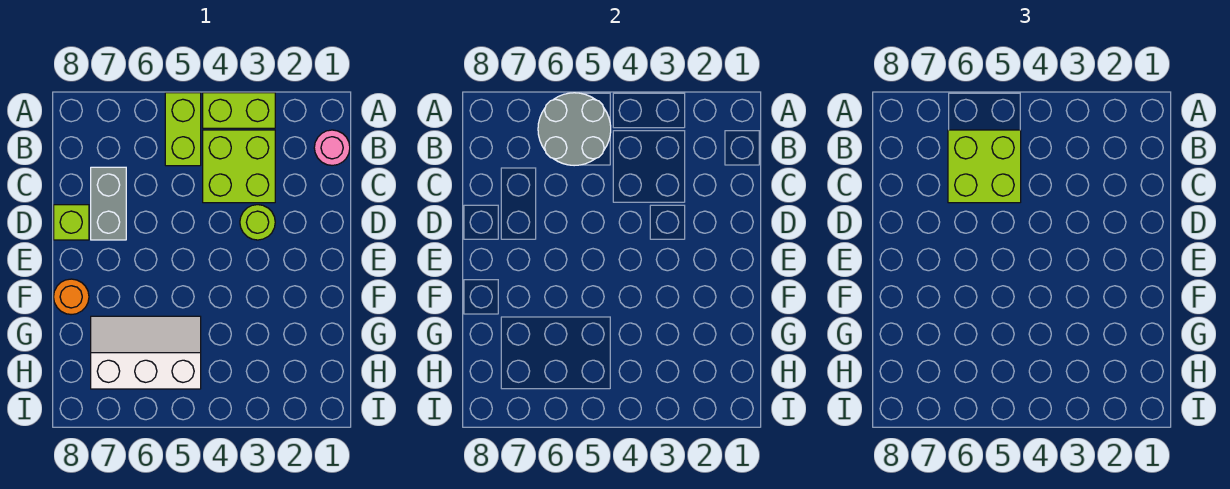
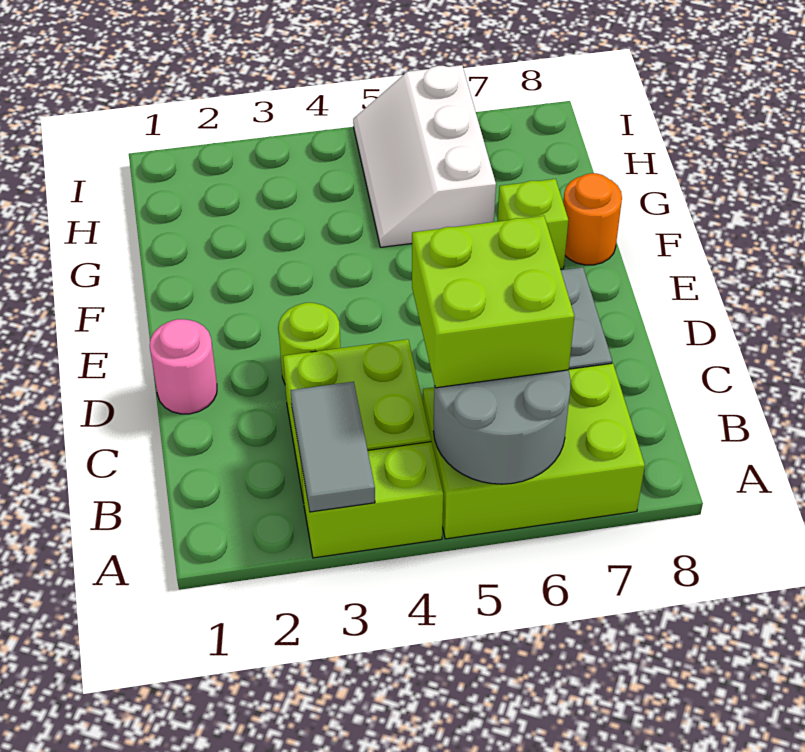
none -> grey 1x2 tile [290,382,375,512]
lime 1x2 brick [165,93,201,166] -> lime 2x3 brick [423,363,645,539]
pink 1x1 round brick [314,130,350,165] -> pink 1x1 round brick moved to [150,319,217,414]
lime 1x1 brick [54,205,89,240] -> lime 1x1 brick moved to [497,179,568,269]
white 2x3 slope [91,316,201,389] -> white 2x3 slope turned to [353,65,496,247]

